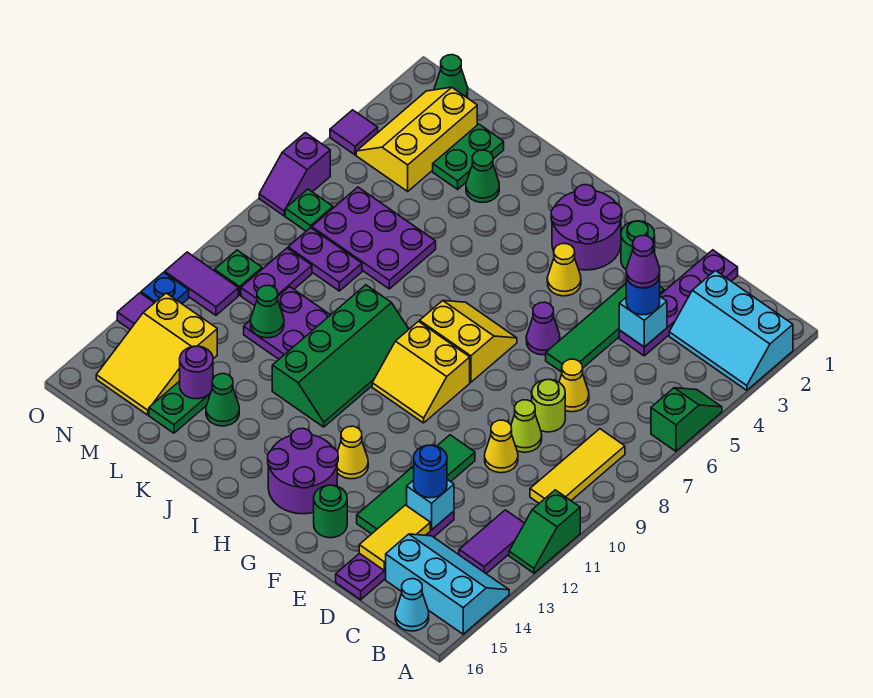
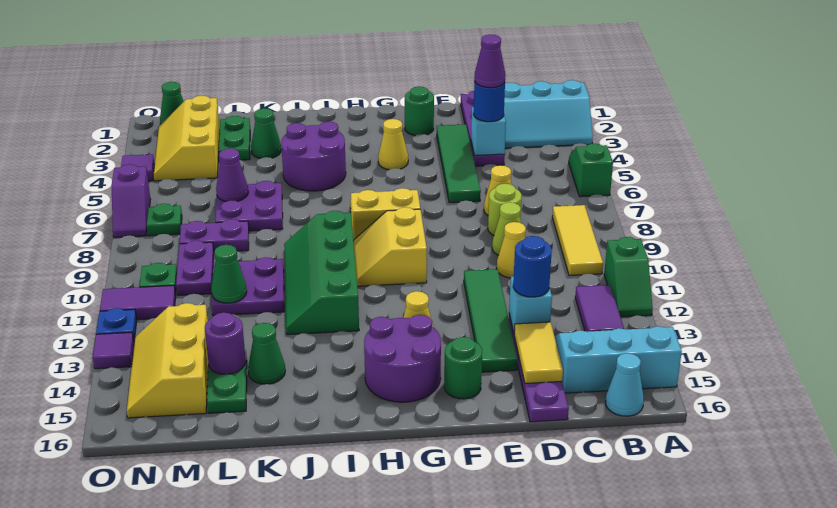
purple 1x1 cone [526,302,560,355] -> purple 1x1 cone moved to [216,148,248,201]
purple 2x2 round brick [551,185,622,270] -> purple 2x2 round brick moved to [281,122,346,191]
yellow 2x2 slope [372,322,470,423] -> yellow 2x2 slope turned to [353,207,427,286]
green 2x4 slope [272,285,409,427] -> green 2x4 slope turned to [284,211,359,335]
purple 2x3 plate [312,187,436,289] -> purple 2x2 plate [215,181,283,231]
yellow 2x3 slope [96,293,217,415] -> yellow 2x3 slope turned to [127,303,209,418]

